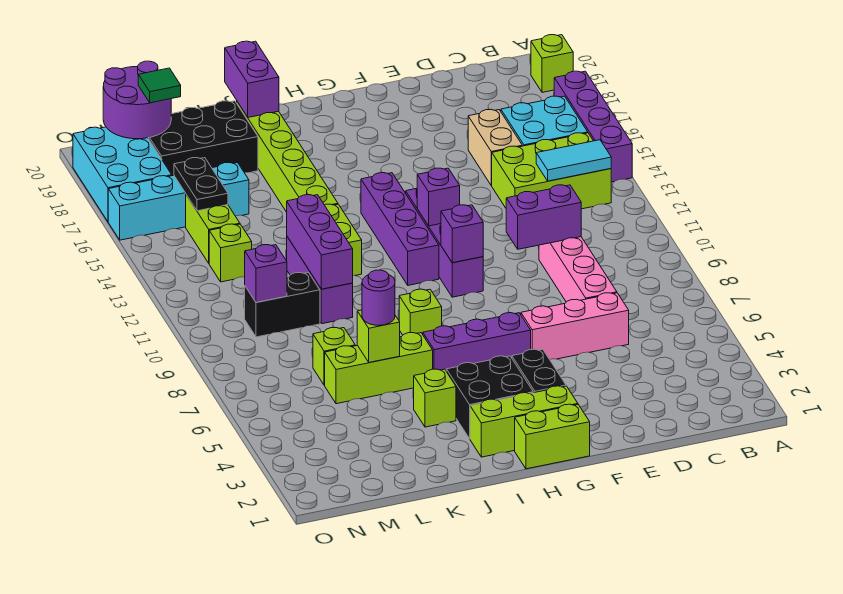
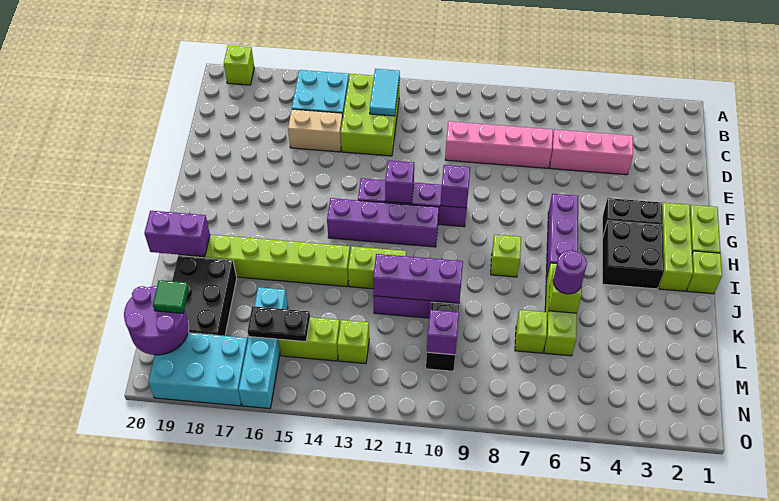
purple 1x4 brick [554,71,632,182] -> none
pink 1x3 brick [521,293,629,359] -> pink 1x3 brick turned to [550,130,633,175]
purple 1x2 brick [506,185,581,249] -> none
lime 1x1 brick [414,369,456,427] -> lime 1x1 brick moved to [687,251,722,294]

